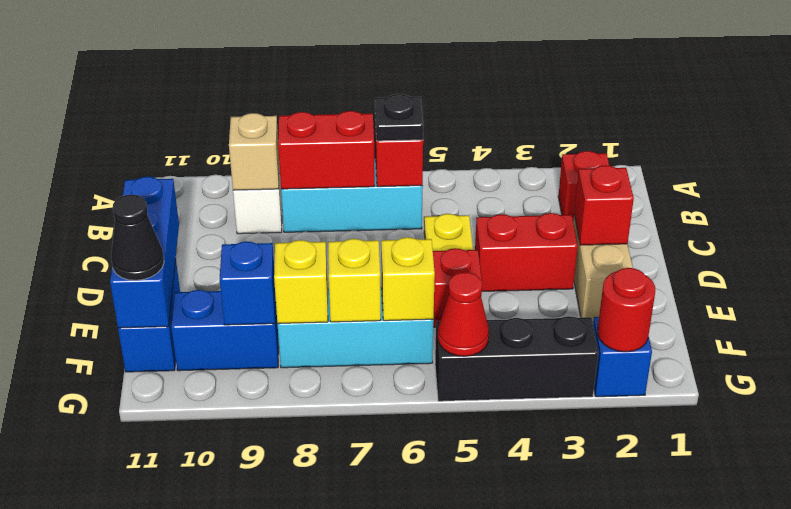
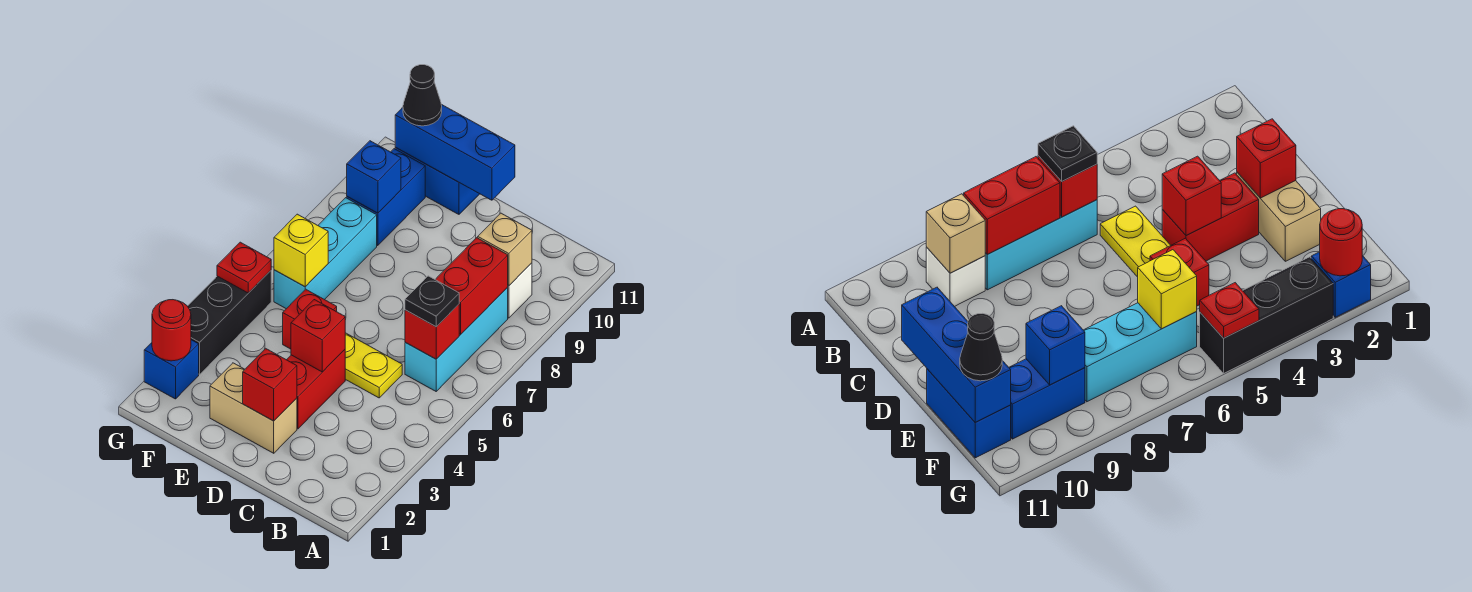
red 1x1 brick [558,151,609,221] -> red 1x1 brick moved to [291,300,345,372]
yellow 1x1 brick [328,239,381,322] -> none
yellow 1x1 brick [274,240,328,324] -> none
red 1x1 cone [438,272,489,356] -> red 1x1 plate [217,242,271,293]

